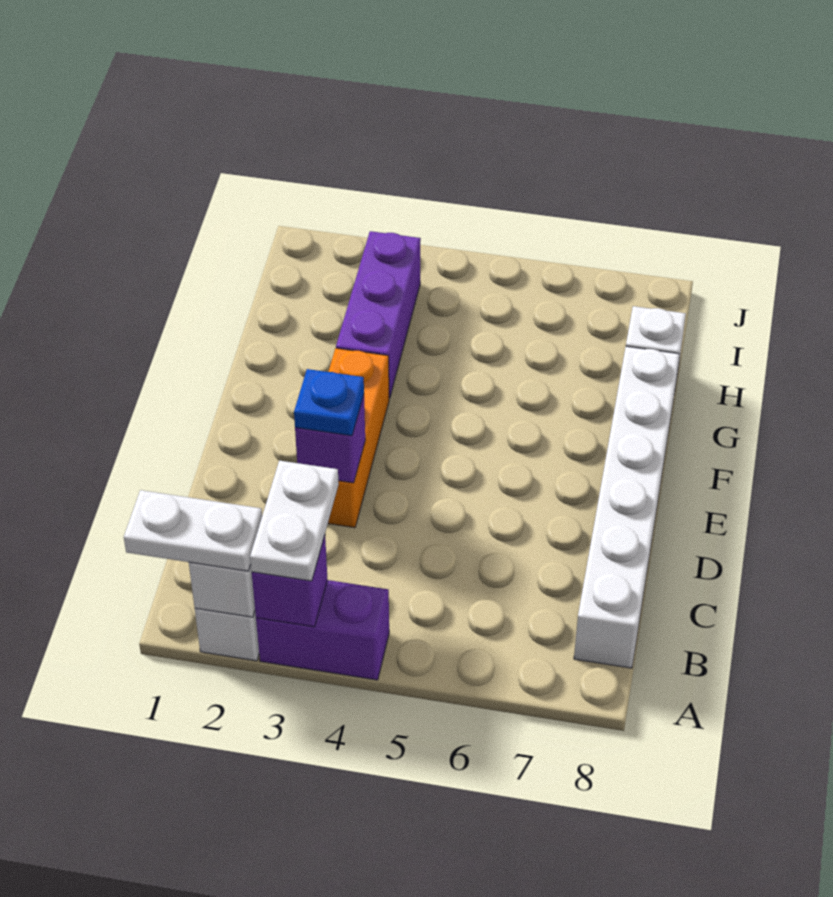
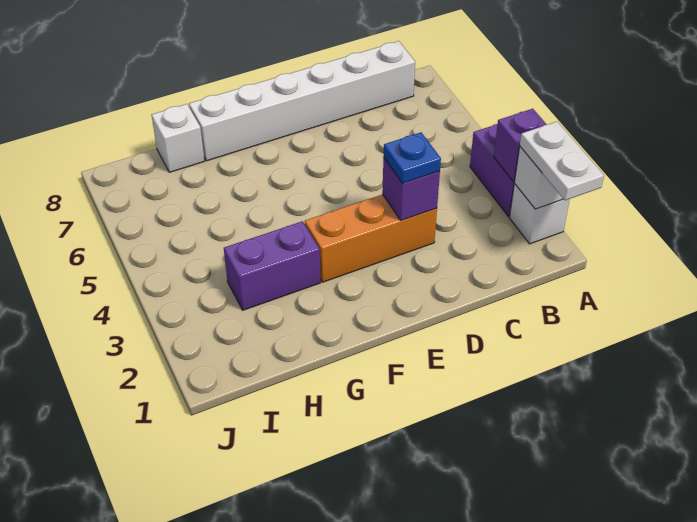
white 1x2 plate [250,461,339,581] -> none
purple 1x3 brick [336,231,421,399] -> purple 1x2 brick [224,221,321,310]

